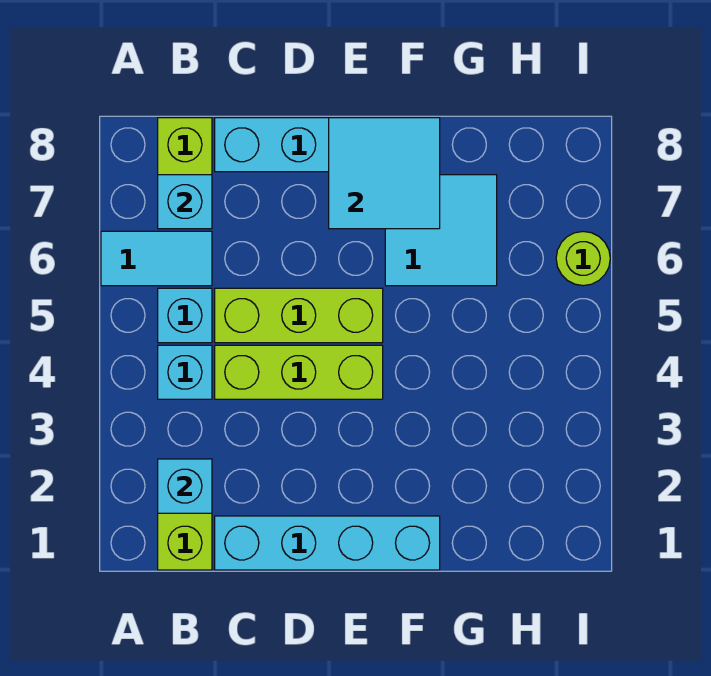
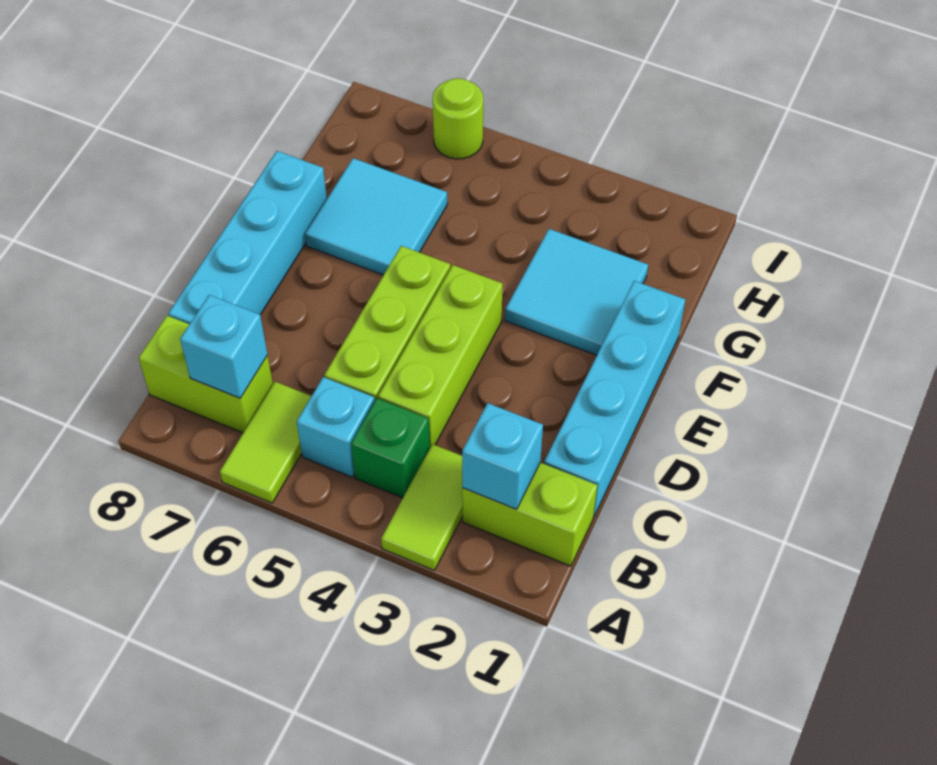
none -> lime 1x2 tile [381,444,463,570]
cyan 1x2 tile [101,231,212,286] -> lime 1x2 tile [220,382,311,503]
cyan 1x1 brick [158,345,212,399] -> green 1x1 brick [351,398,430,498]
cyan 2x2 tile [329,118,440,229] -> cyan 2x2 tile moved to [505,229,648,355]

